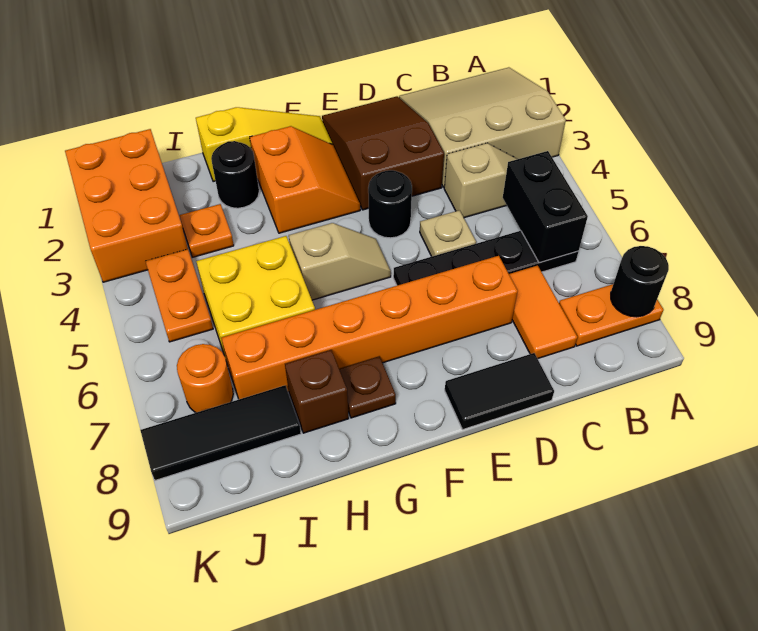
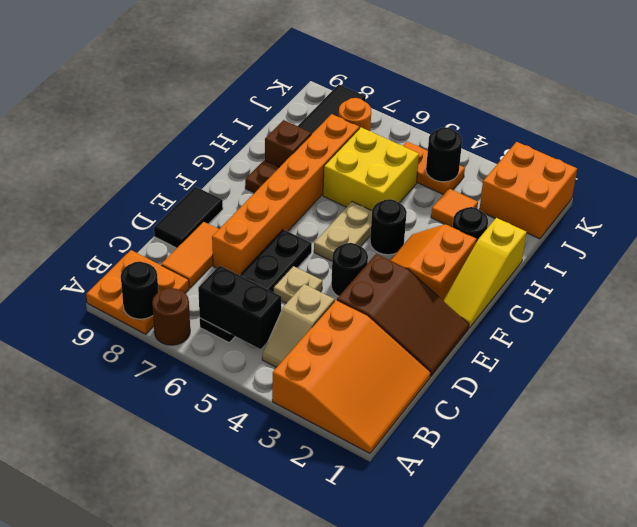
tan 3x3 slope [399,67,566,187] -> orange 3x3 slope [272,300,431,453]
none -> brown 1x1 round brick [152,288,190,345]
orange 1x2 plate [559,284,663,346] -> orange 2x2 plate [86,250,189,334]
orange 1x2 tile [509,265,577,359] -> orange 1x2 tile turned to [161,222,219,288]
orange 2x2 slope [250,126,360,233] -> orange 2x2 slope turned to [390,224,476,300]
tan 1x2 slope [289,223,391,300] -> tan 1x2 plate [314,202,372,261]
none -> black 1x1 round brick [370,199,407,255]
orange 1x1 plate [179,204,234,257] -> orange 1x1 tile [431,189,478,227]
orange 2x3 brick [65,129,188,282] -> orange 2x2 brick [479,142,577,239]
none -> black 1x1 round brick [426,127,462,182]

